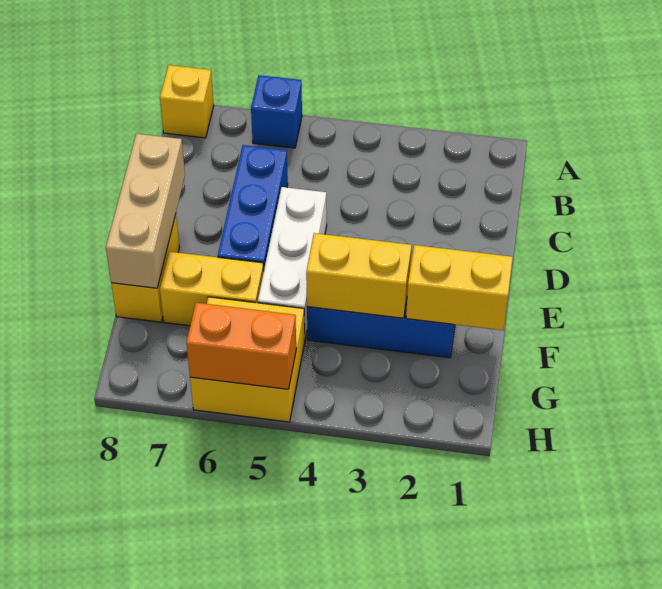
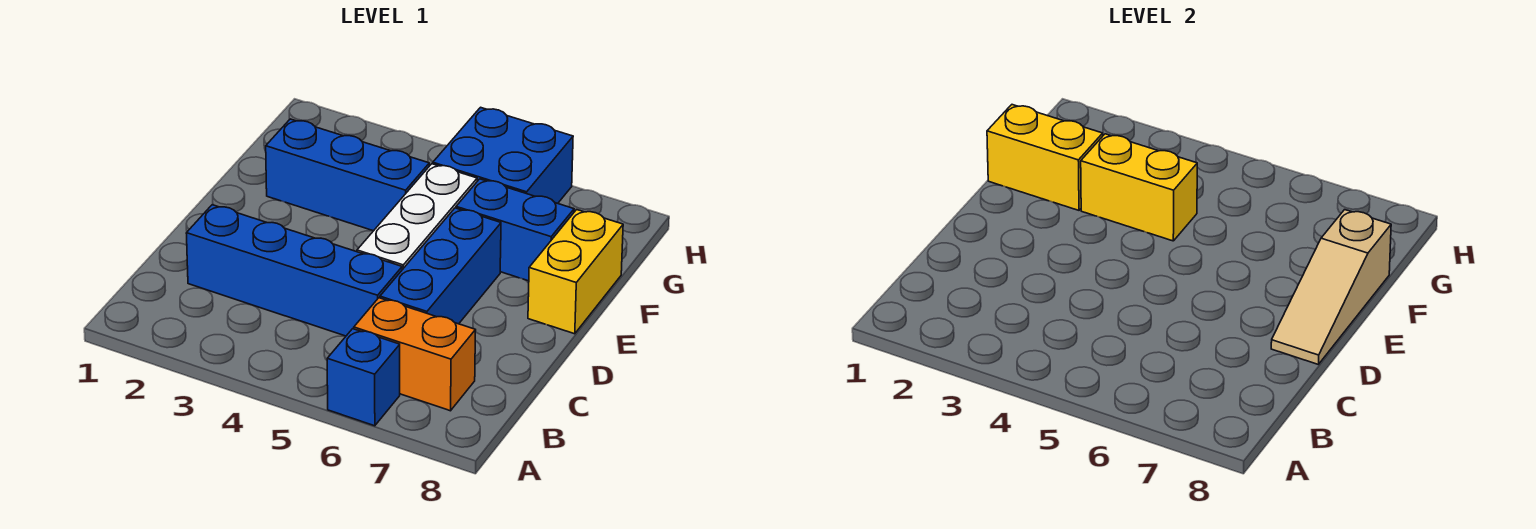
yellow 1x1 brick [160,65,214,138] -> none
none -> blue 1x4 brick [186,205,402,336]
tan 1x3 brick [106,134,185,288] -> tan 1x3 slope [1271,210,1391,364]
yellow 1x2 brick [160,252,264,326] -> blue 1x2 brick [456,179,574,281]
yellow 2x2 brick [190,297,305,422] -> blue 2x2 brick [433,107,573,203]
orange 1x2 brick [186,303,296,389] -> orange 1x2 brick moved to [354,298,476,411]

